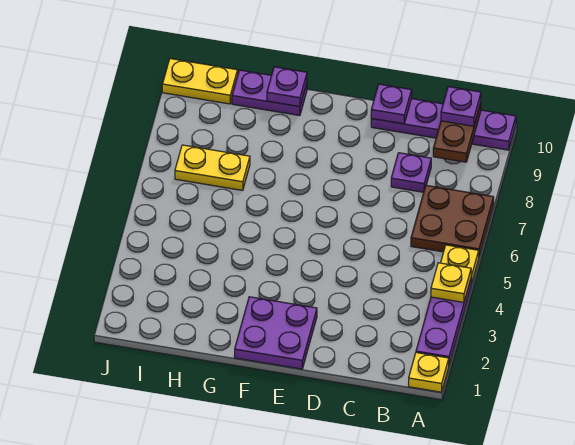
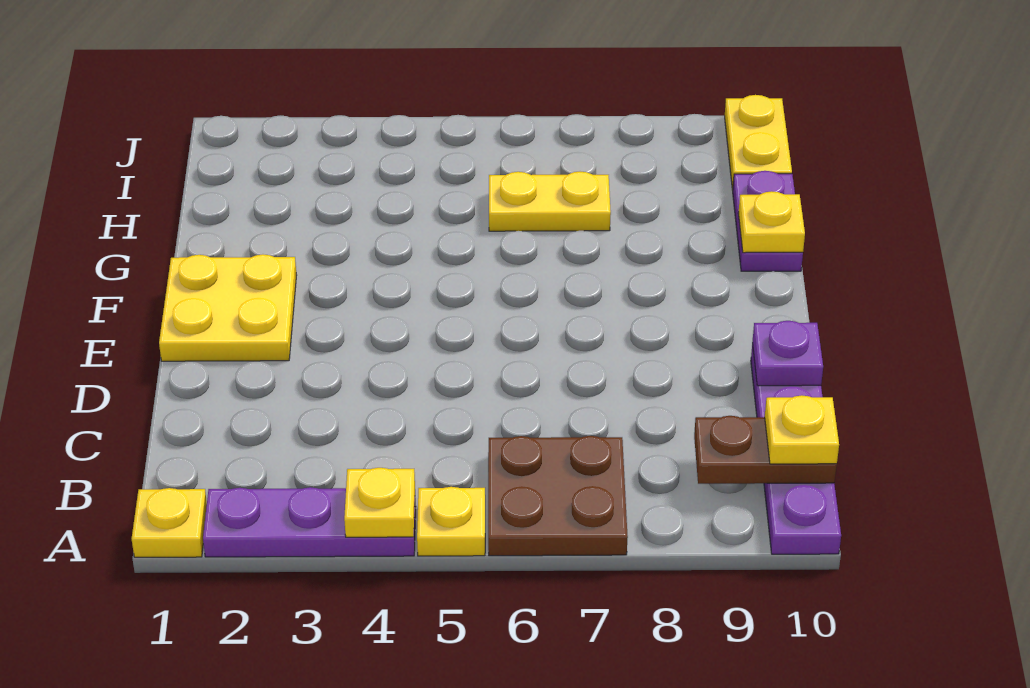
purple 1x1 plate [441,87,481,126] -> yellow 1x1 plate [765,395,839,464]
purple 1x1 plate [391,153,431,192] -> none
purple 2x2 plate [235,297,317,369] -> yellow 2x2 plate [159,254,297,361]
purple 1x1 plate [267,67,307,107] -> yellow 1x1 plate [738,191,805,253]
yellow 1x2 plate [175,145,250,190] -> yellow 1x2 plate turned to [489,172,611,231]

